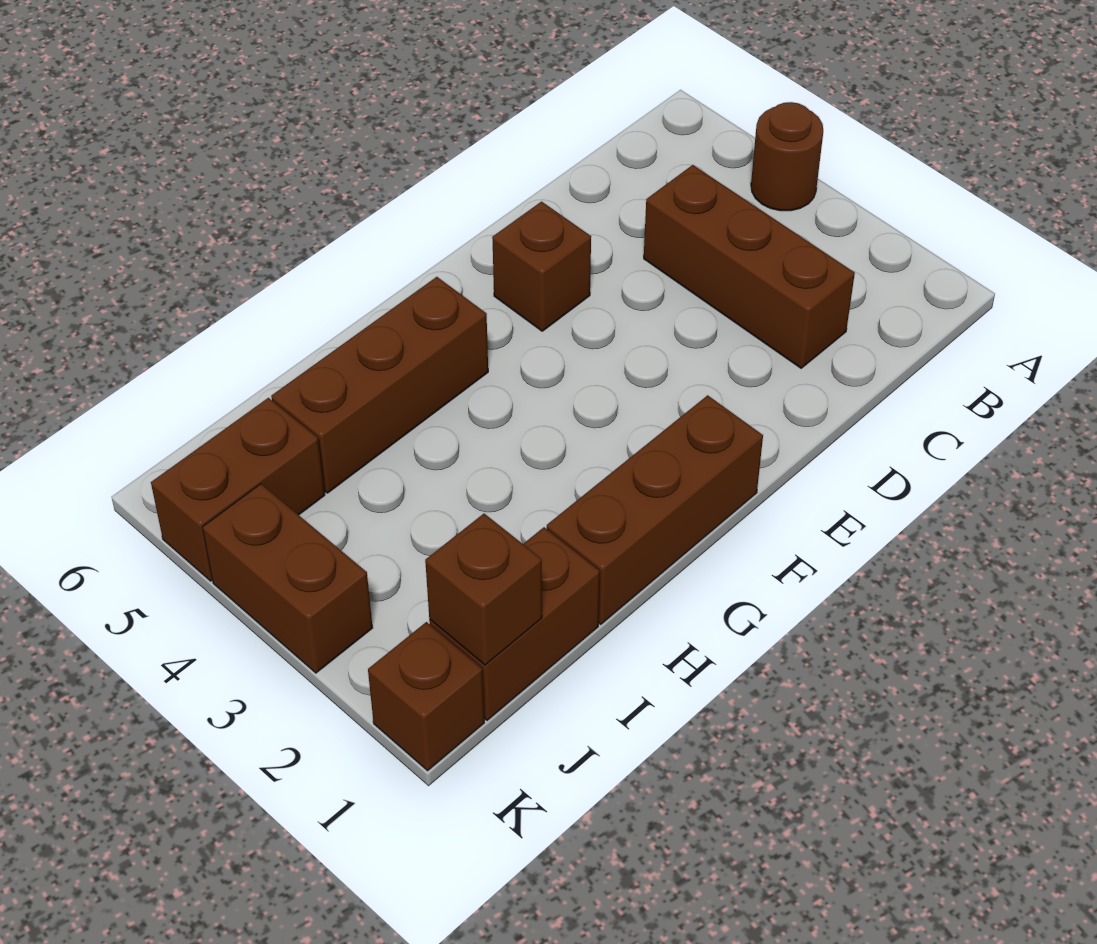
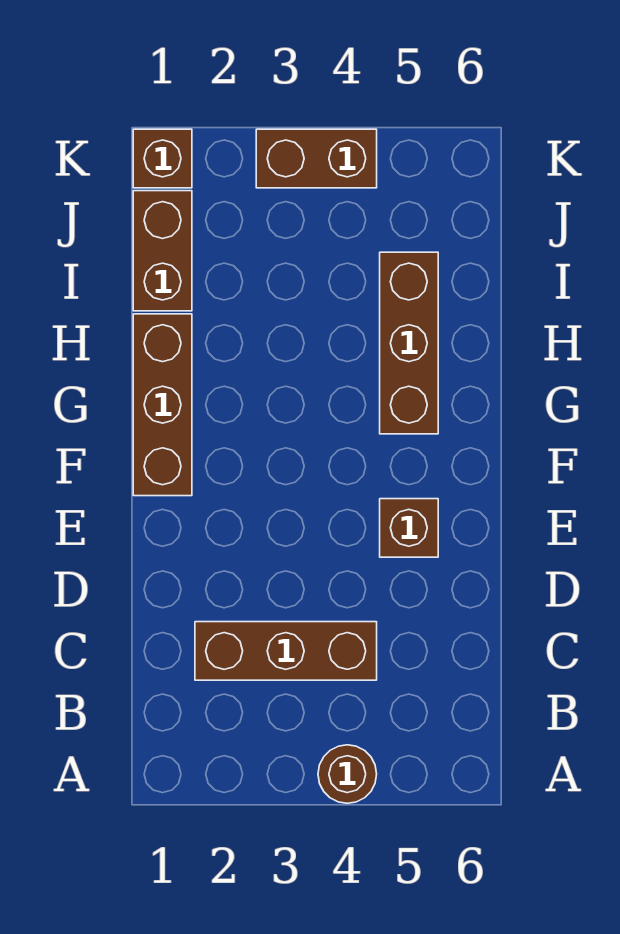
brown 1x1 brick [425,514,542,665] -> none
brown 1x2 brick [151,398,325,581] -> none

